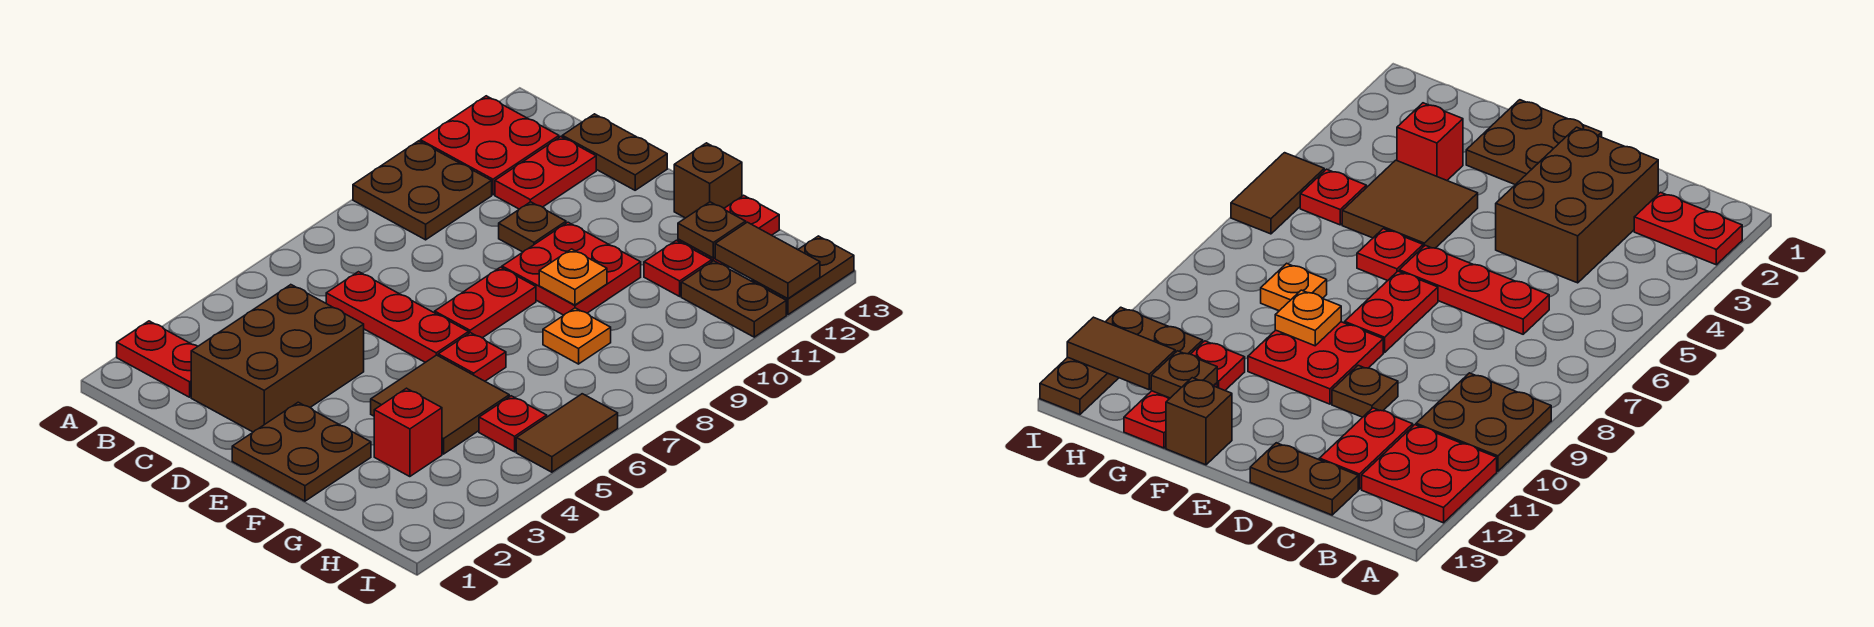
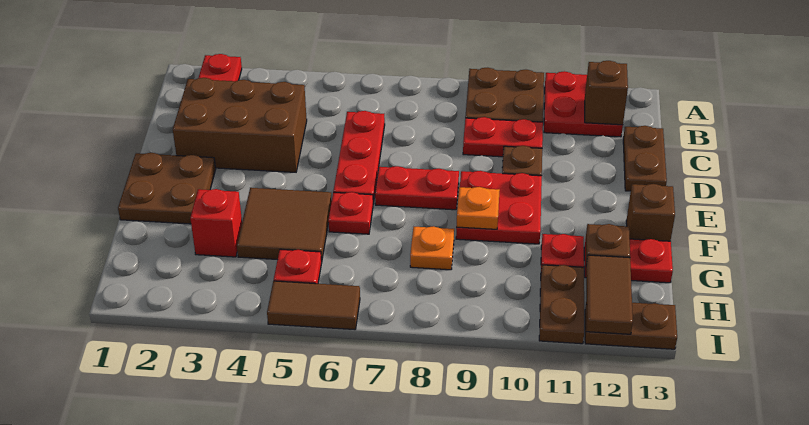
none -> brown 1x1 brick [585,61,628,125]
red 1x2 plate [495,137,596,209] -> red 1x2 plate moved to [463,117,543,157]

